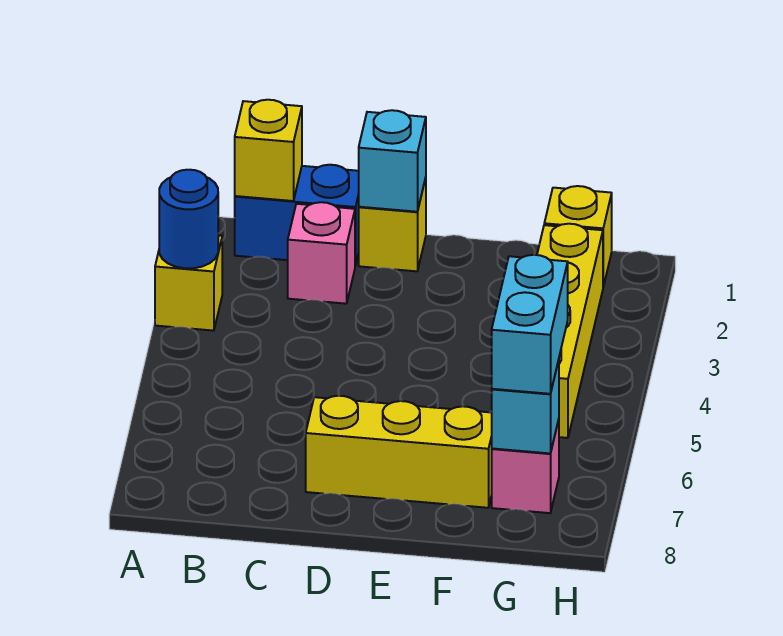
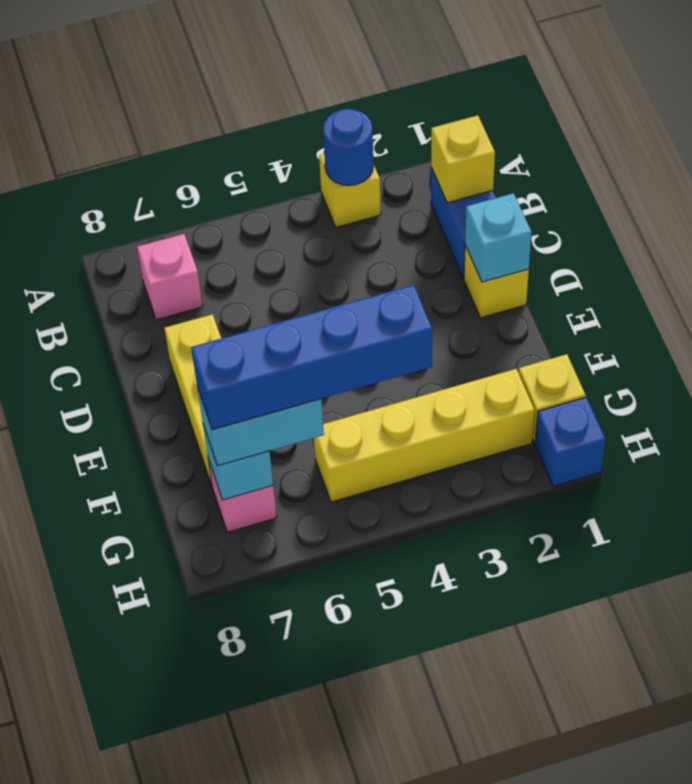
pink 1x1 brick [288,202,355,304] -> pink 1x1 brick moved to [137,234,203,320]
none -> blue 1x4 brick [191,285,432,430]
none -> blue 1x1 brick [535,397,606,486]

